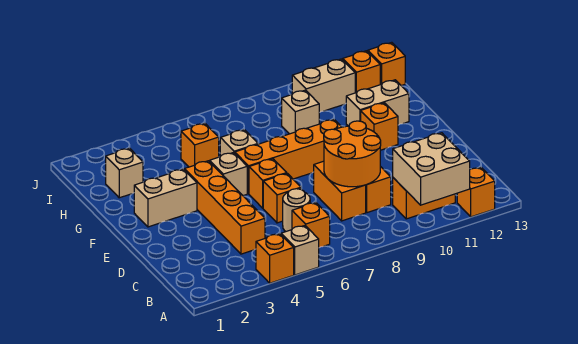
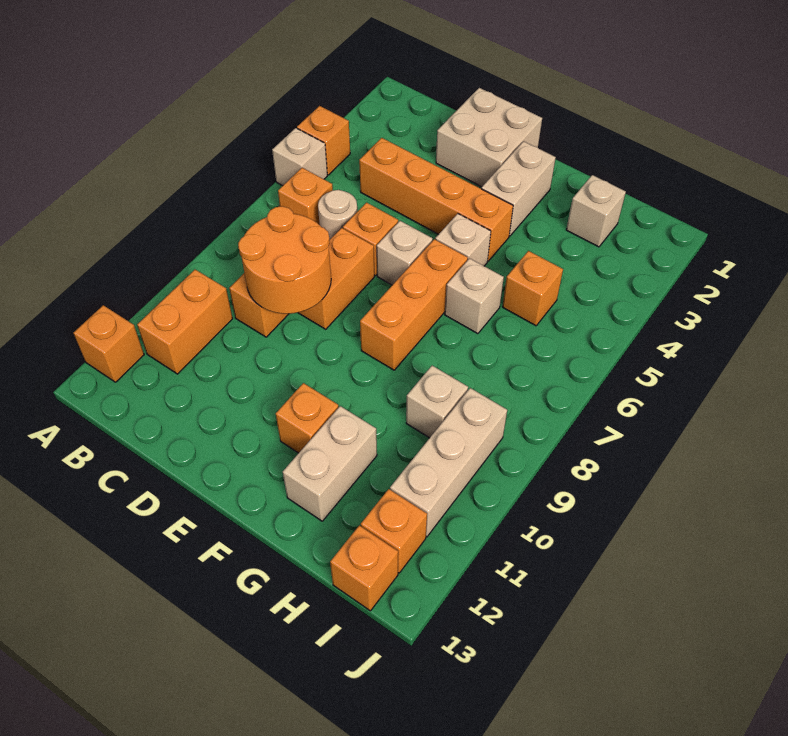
tan 2x2 brick [393,133,470,205] -> tan 2x2 brick moved to [436,88,542,187]
orange 1x2 brick [314,161,366,221] -> orange 1x2 brick turned to [298,228,374,329]
orange 1x1 brick [249,159,287,208] -> tan 1x1 brick [377,221,433,285]
orange 1x4 brick [235,119,341,194] -> orange 1x3 brick [360,239,468,370]
tan 1x2 brick [292,59,355,113] -> tan 1x3 brick [390,388,507,537]

